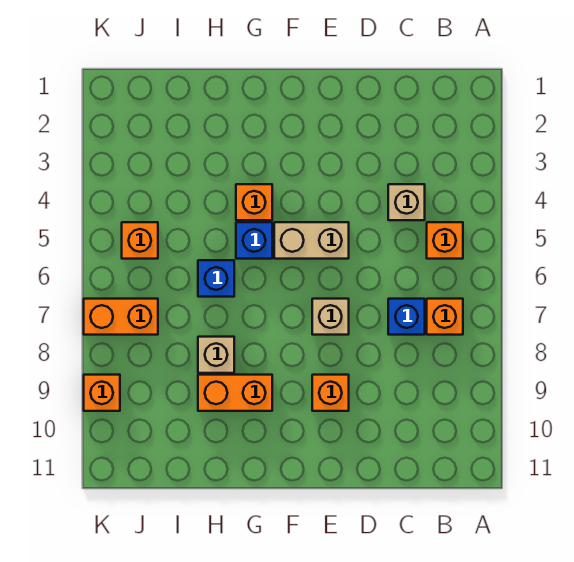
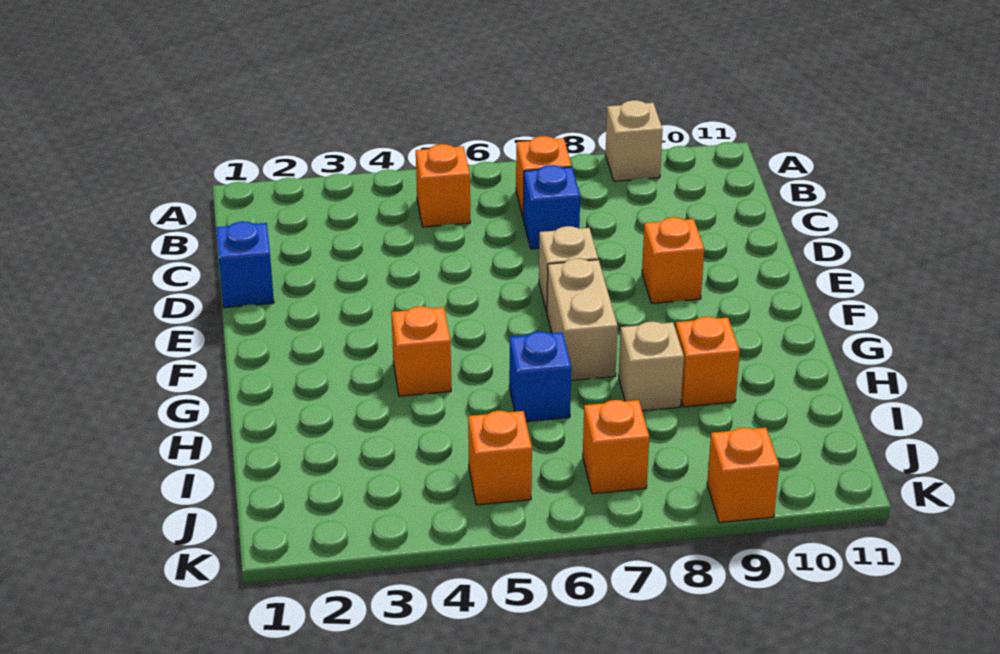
tan 1x1 brick [388,184,425,220] -> tan 1x1 brick moved to [605,100,663,181]
tan 1x2 brick [274,222,349,259] -> tan 1x2 brick moved to [547,258,618,380]
blue 1x1 brick [236,222,272,259] -> blue 1x1 brick moved to [216,221,274,308]
orange 1x2 brick [198,375,272,411] -> orange 1x1 brick [675,317,740,407]
orange 1x2 brick [84,299,158,335] -> orange 1x1 brick [583,400,649,494]

